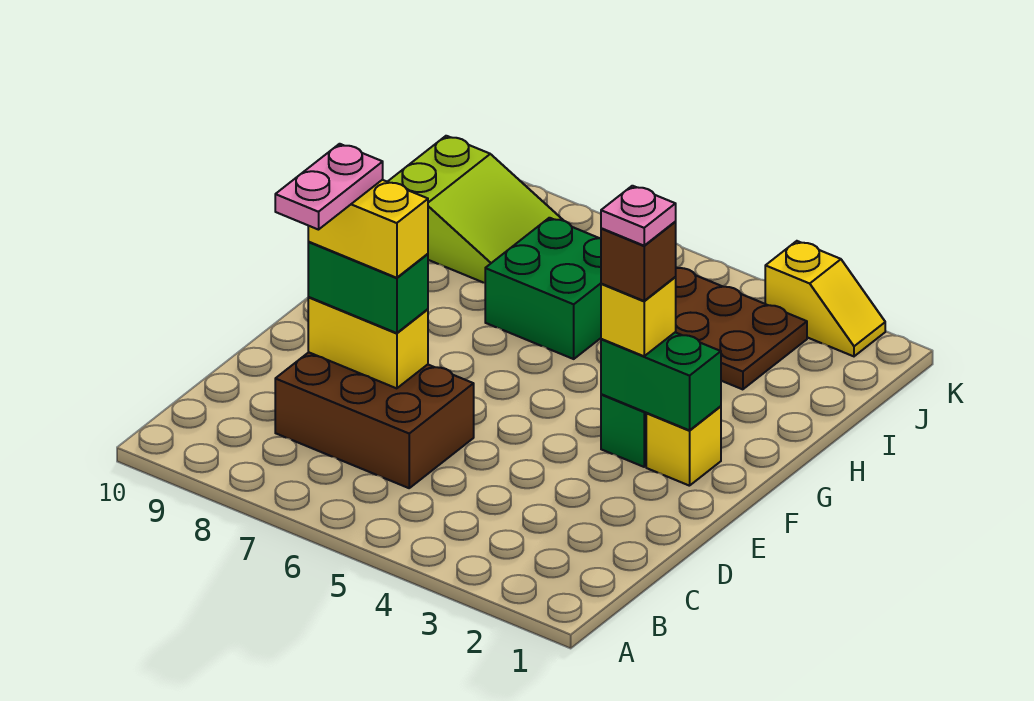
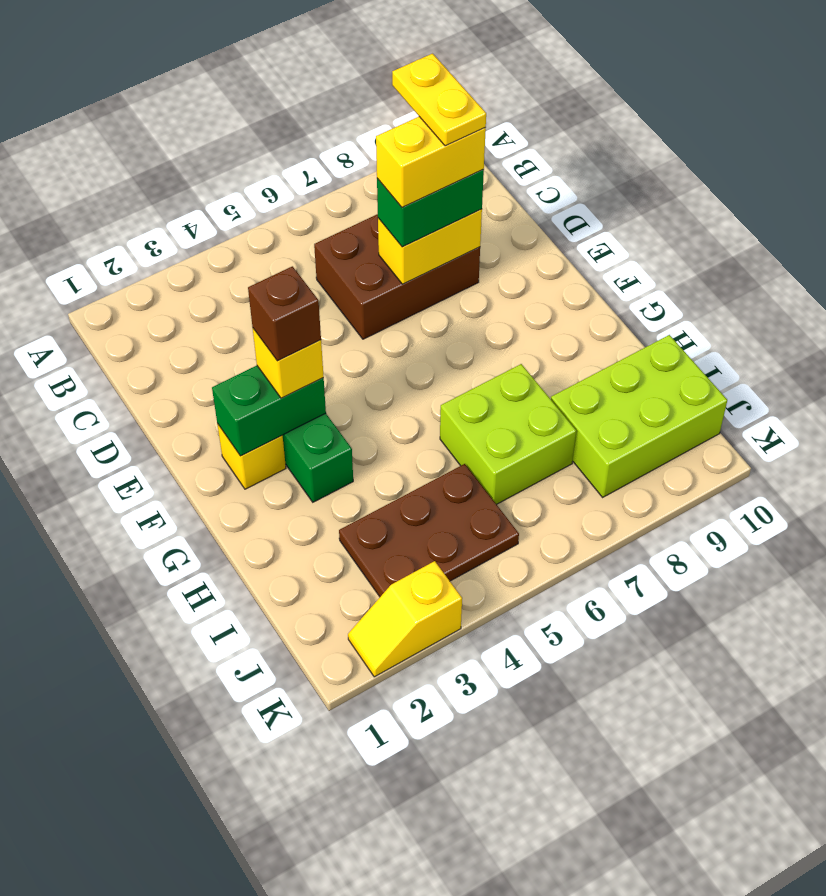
pink 1x2 plate [275,144,383,230] -> yellow 1x2 plate [392,54,486,146]
pink 1x1 plate [601,186,676,246] -> none
green 2x2 brick [485,218,601,359] -> lime 2x2 brick [440,364,576,504]
lime 2x3 slope [388,136,564,283] -> lime 2x3 brick [551,335,727,497]

